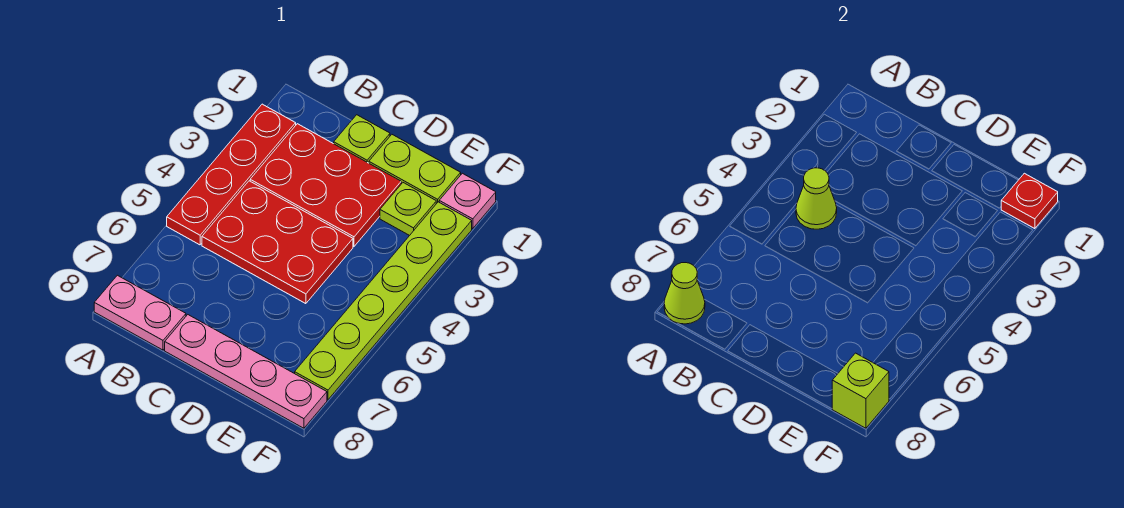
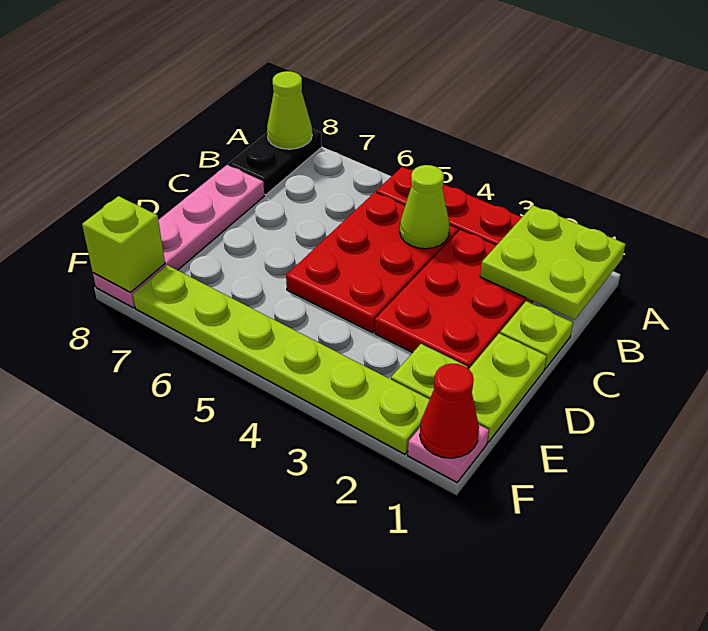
none -> lime 2x2 plate [480,205,625,320]
pink 1x2 plate [94,275,186,350] -> black 1x2 plate [228,129,322,195]
red 1x1 plate [1001,173,1058,229] -> red 1x1 cone [420,364,479,458]

